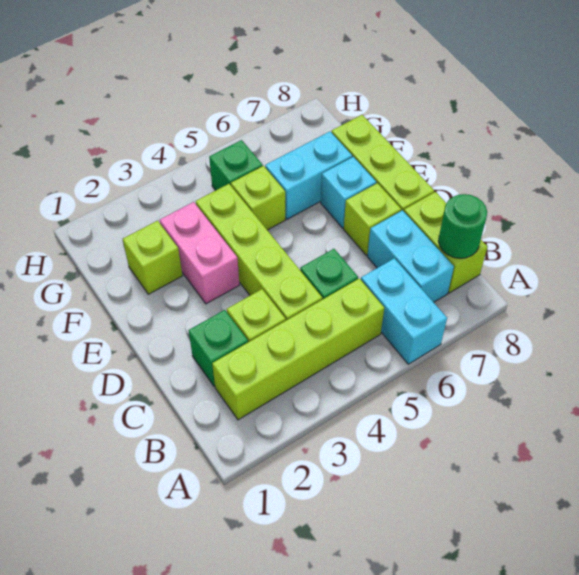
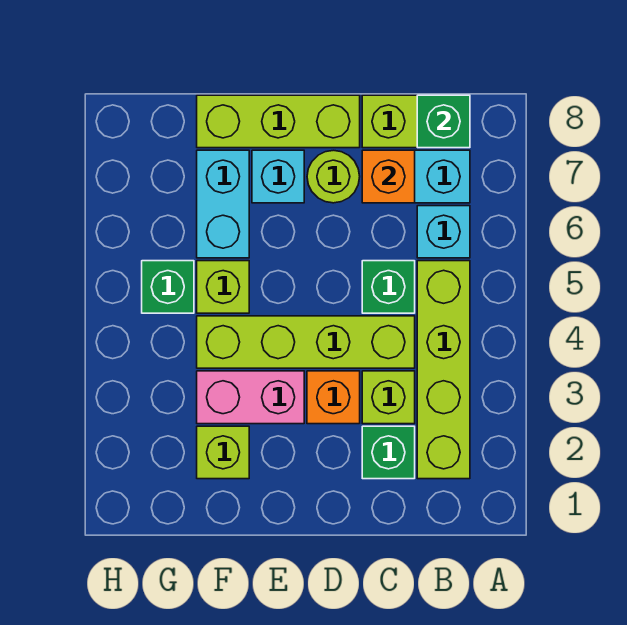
cyan 1x2 brick [361,258,447,364] -> cyan 1x1 brick [417,206,470,258]
green 1x1 round brick [439,194,487,258] -> green 1x1 brick [417,95,470,148]
none -> orange 1x1 brick [362,150,415,203]
none -> orange 1x1 brick [307,371,360,424]
lime 1x1 brick [344,183,401,255] -> lime 1x1 round brick [307,150,360,203]

